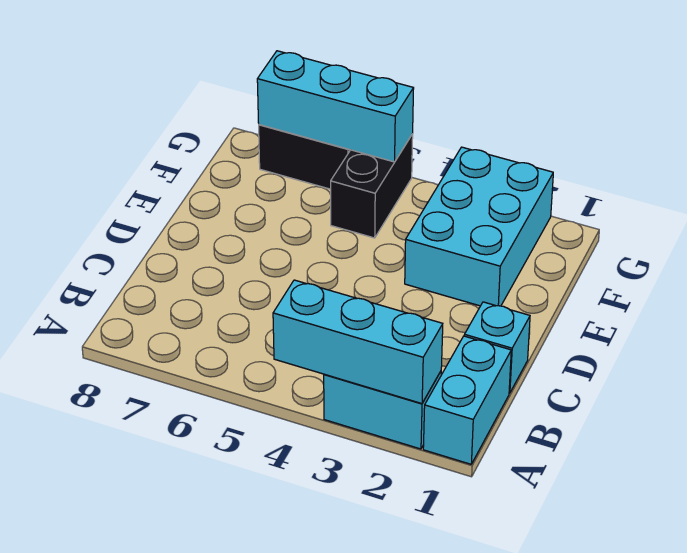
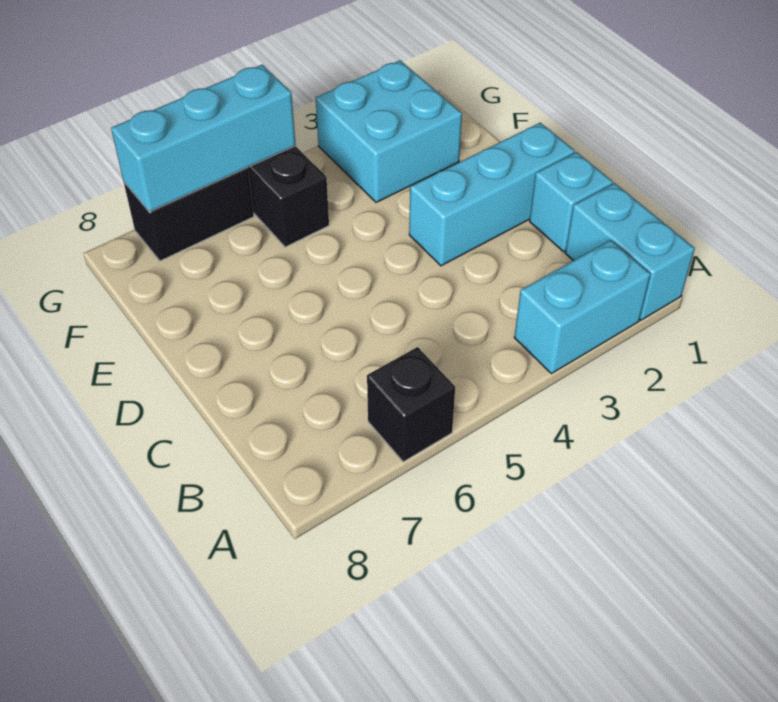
cyan 1x3 brick [273,280,443,404] -> cyan 1x3 brick moved to [409,123,575,266]
none -> black 1x1 brick [367,347,455,462]
cyan 2x3 brick [405,147,553,306] -> cyan 2x2 brick [316,61,462,202]

